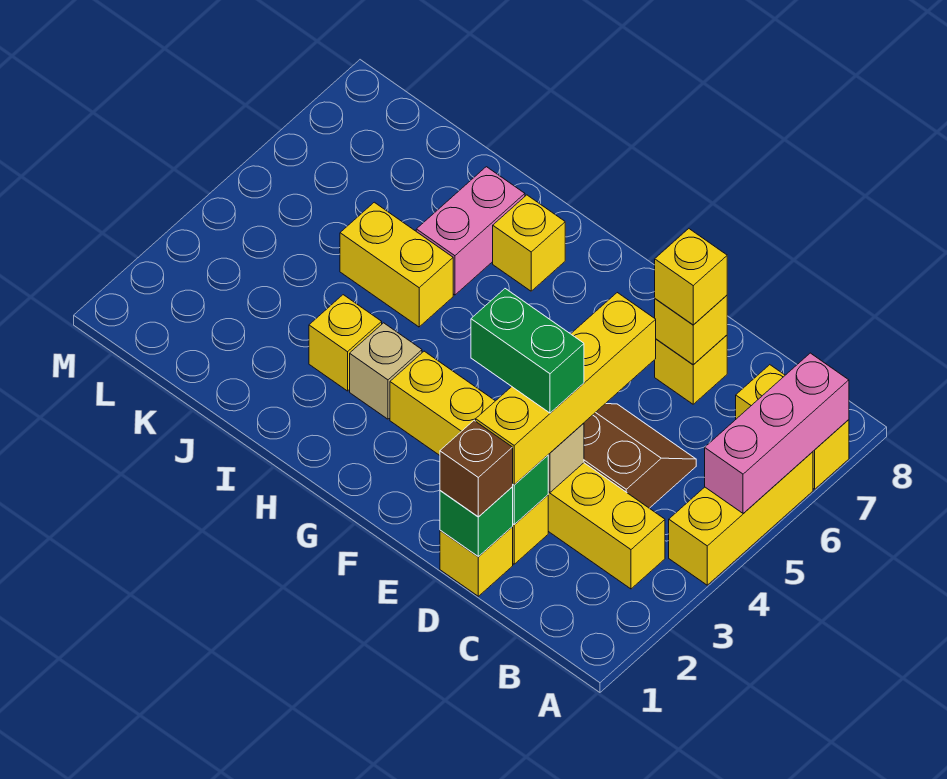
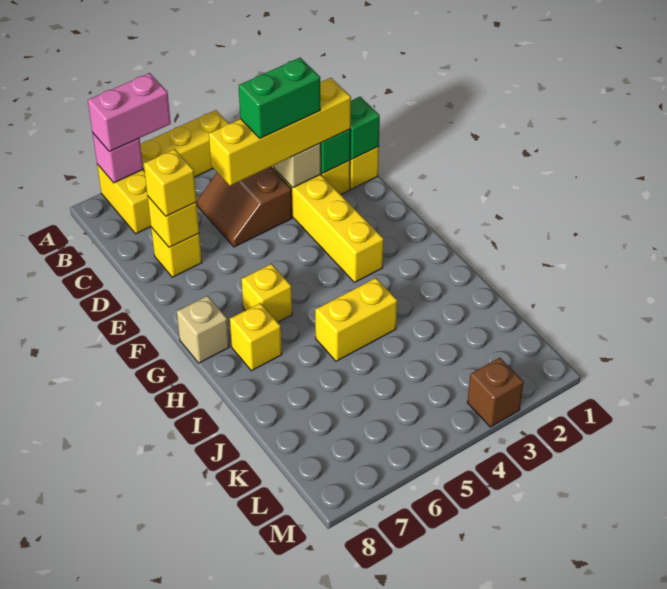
pink 1x3 brick [705,353,849,513] -> pink 1x1 brick [93,134,143,183]
brown 1x1 brick [440,421,513,517] -> brown 1x1 brick moved to [467,358,523,427]
green 1x2 brick [471,289,584,413] -> green 1x2 brick turned to [239,58,320,138]
tan 1x1 brick [350,323,422,419] -> tan 1x1 brick moved to [177,296,229,363]
yellow 1x1 brick [309,295,382,391] -> yellow 1x1 brick moved to [242,264,292,322]
yellow 1x2 brick [340,202,453,327] -> yellow 1x2 brick turned to [315,278,397,361]
pink 1x2 brick [416,167,525,295] -> pink 1x2 brick moved to [88,73,171,152]

